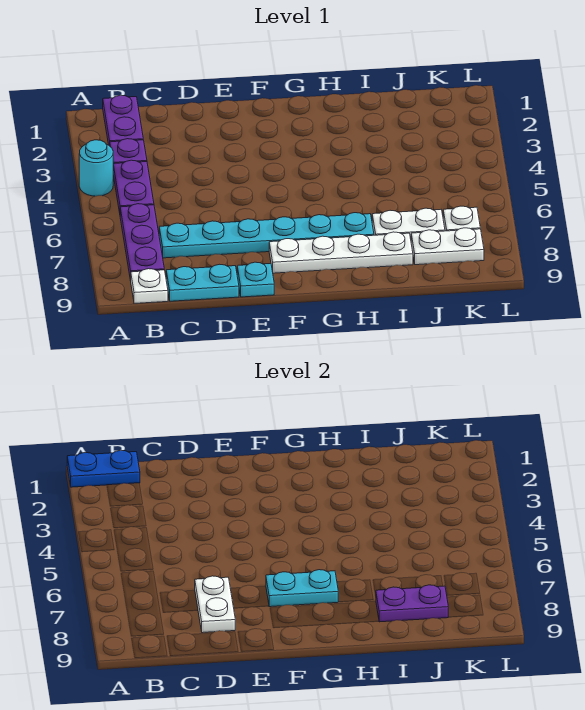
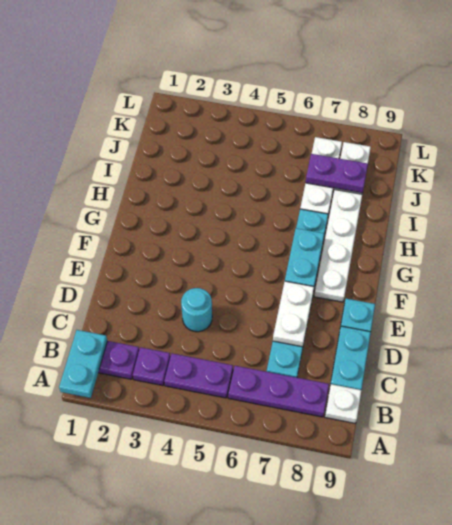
blue 1x2 plate [67,450,140,487] -> cyan 1x2 plate [59,330,107,398]
cyan 1x1 round brick [79,140,113,196] -> cyan 1x1 round brick moved to [181,288,212,332]
white 1x2 plate [195,576,235,633] -> white 1x2 plate turned to [273,281,314,347]
purple 1x2 plate [376,585,448,622] -> purple 1x2 plate turned to [306,154,368,193]

